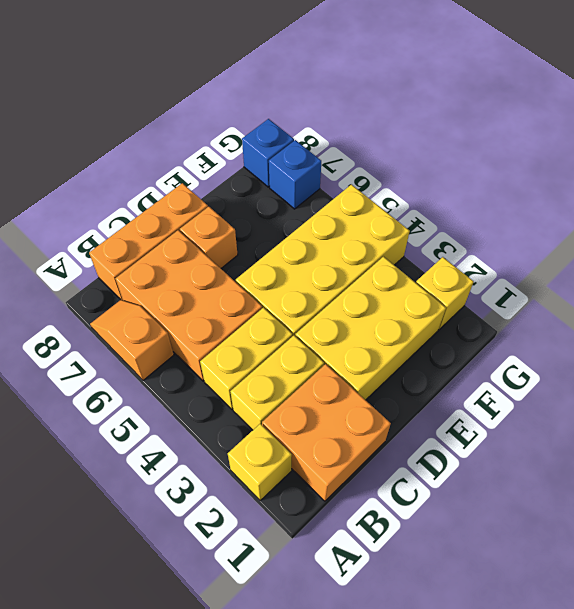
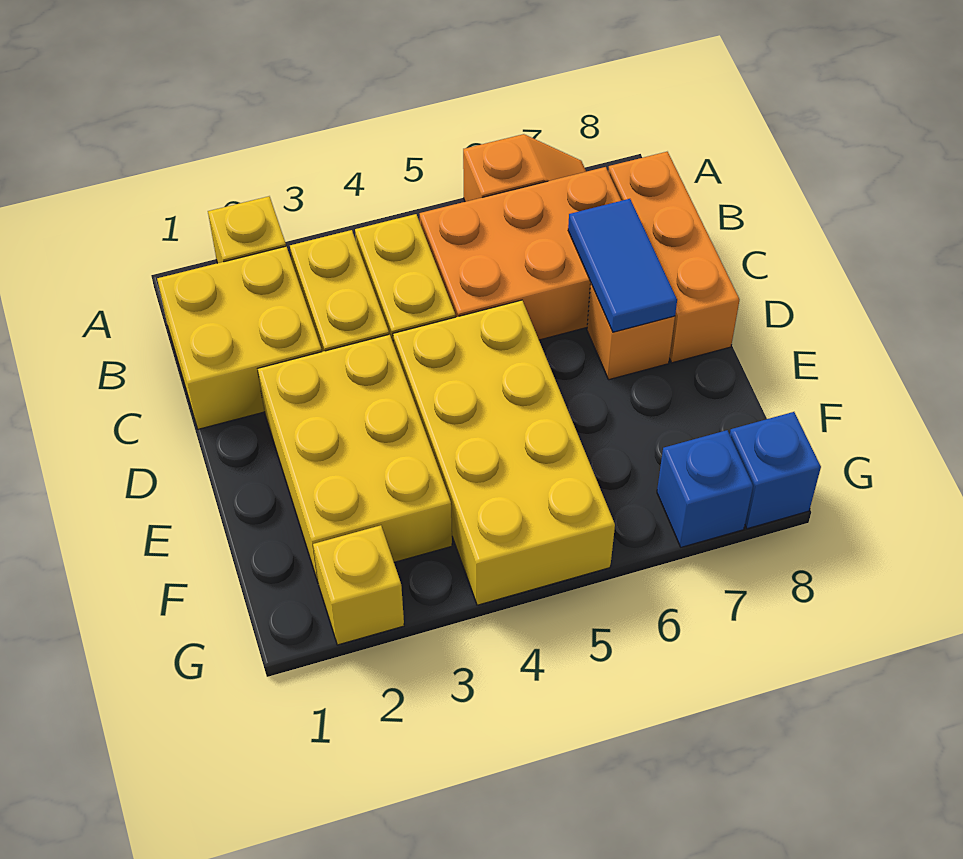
orange 2x2 brick [262,364,391,501] -> yellow 2x2 brick [157,246,322,429]
none -> blue 1x2 tile [568,199,677,332]

